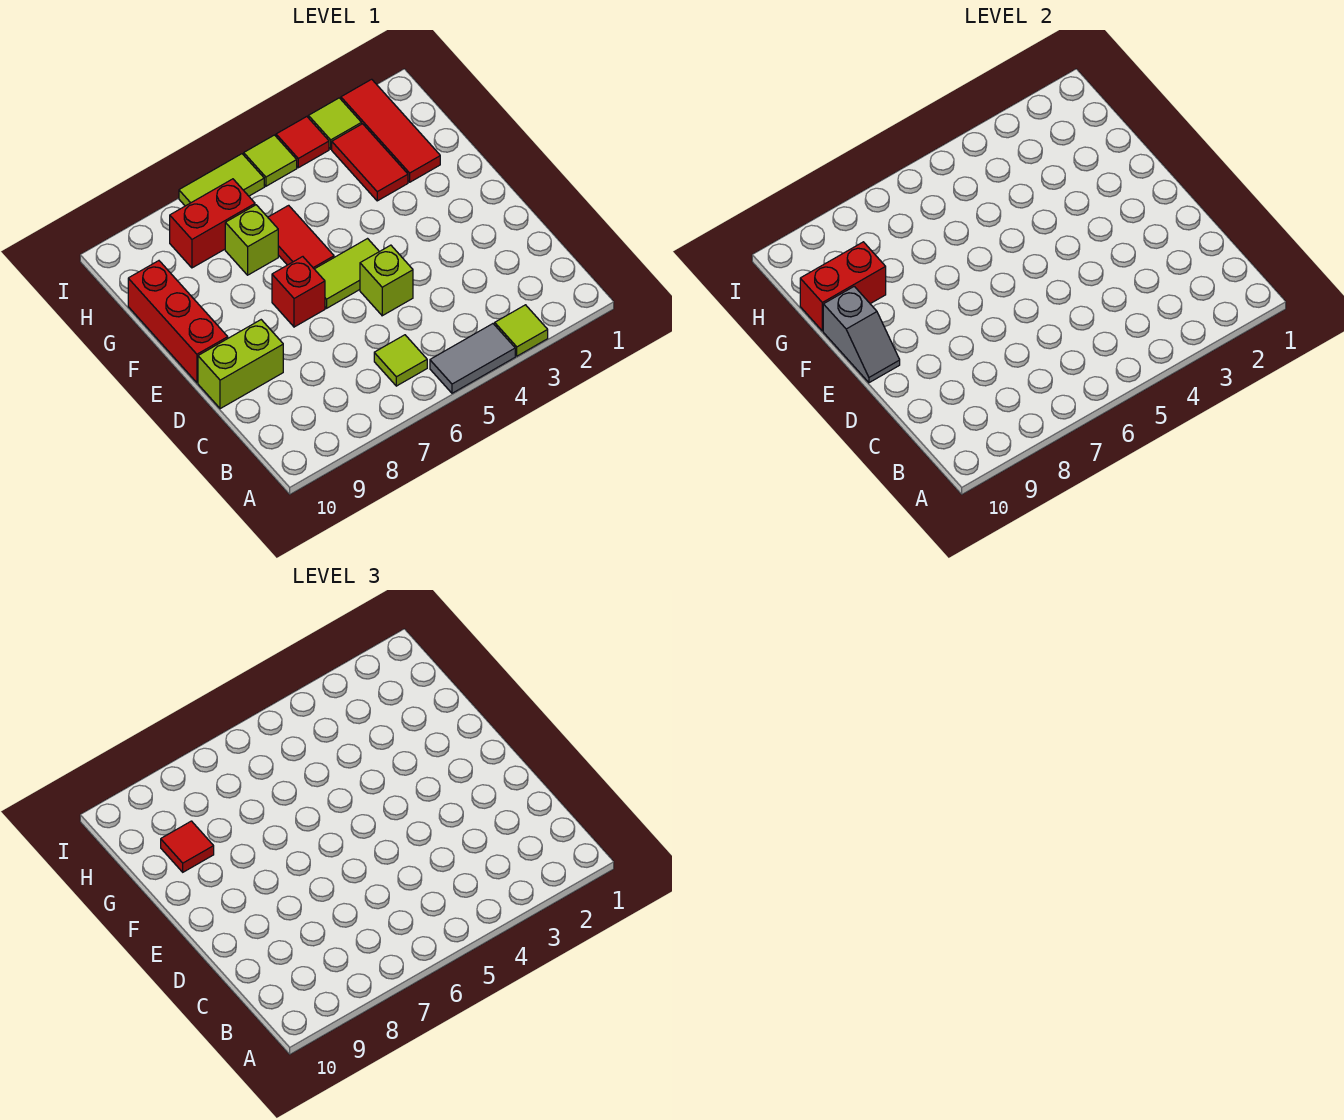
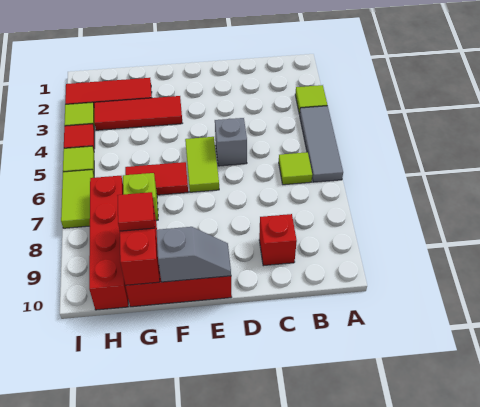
grey 1x2 tile [430,324,515,393] -> grey 1x3 tile [300,106,343,182]
lime 1x1 brick [360,245,413,316] -> grey 1x1 brick [215,118,247,166]
lime 1x2 brick [198,320,283,409] -> none
red 1x1 brick [272,257,325,327] -> red 1x1 brick moved to [259,214,297,266]
red 1x2 tile [332,124,408,201] -> red 1x3 tile [94,96,182,130]
red 1x2 brick [170,179,255,268] -> red 1x4 brick [89,176,128,310]

